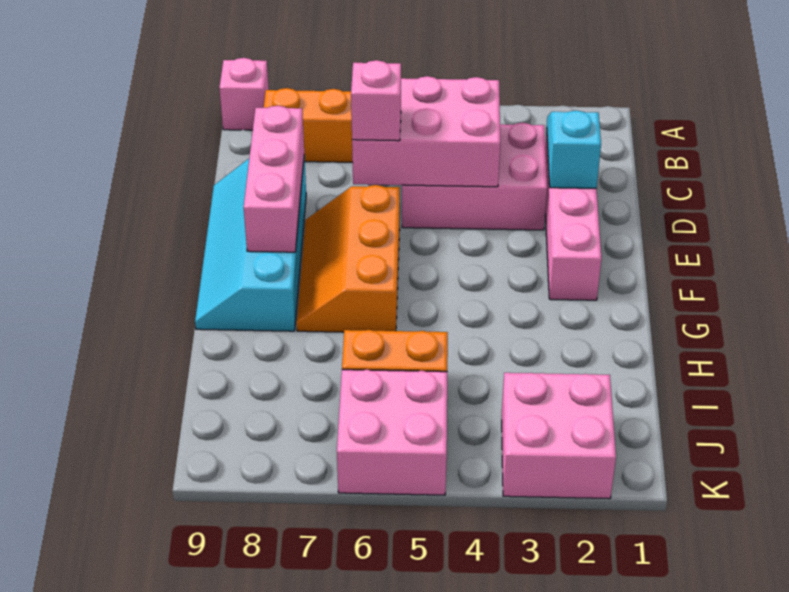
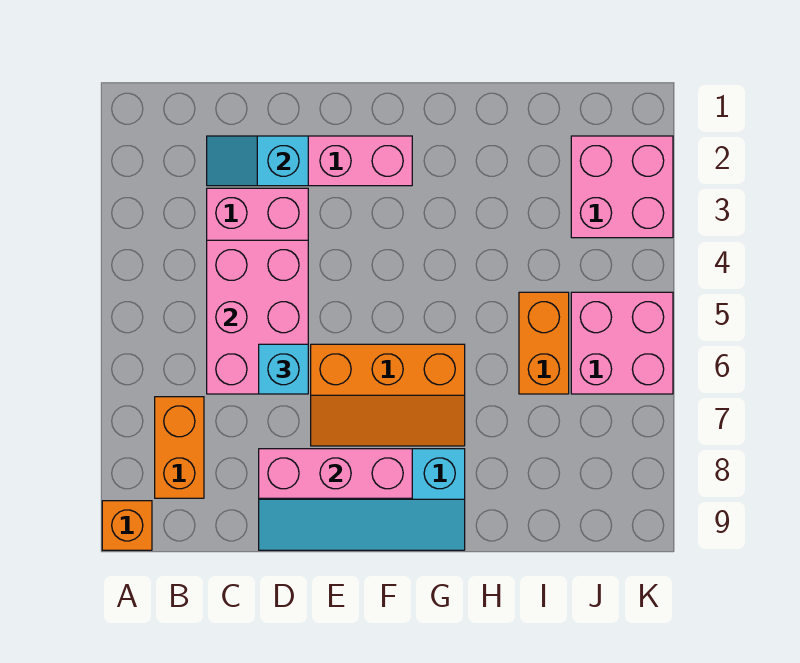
pink 1x1 brick [219,58,269,130] -> orange 1x1 brick [102,501,152,550]
pink 1x1 brick [351,60,401,141] -> cyan 1x1 brick [259,344,308,394]

